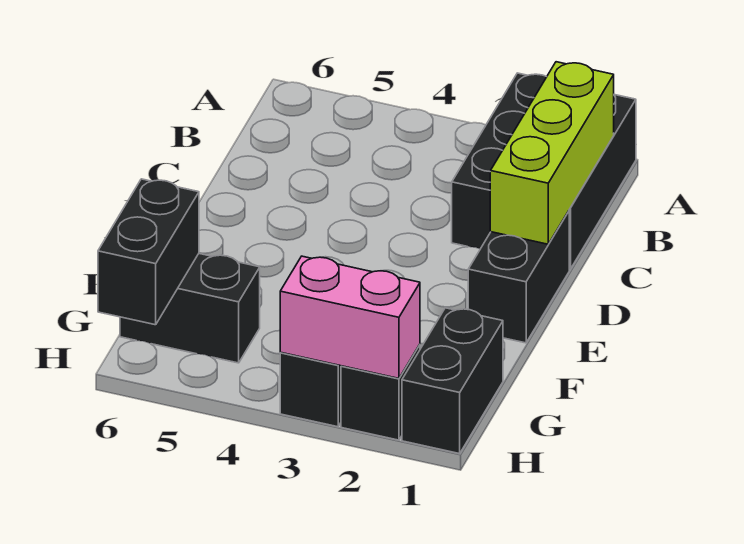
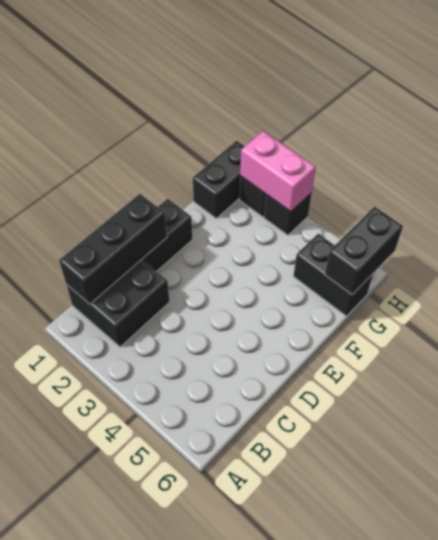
black 2x3 brick [452,73,636,269] -> black 2x2 brick [66,260,170,347]
lime 1x3 brick [490,62,614,244] -> black 1x3 brick [59,194,167,304]

